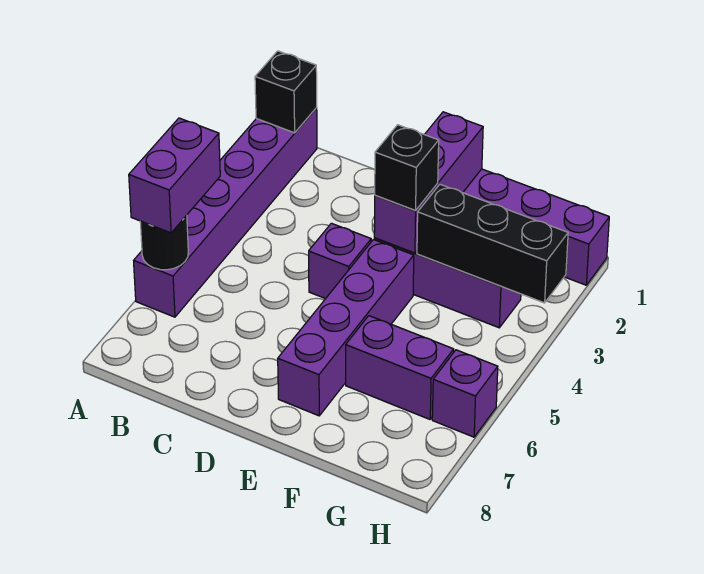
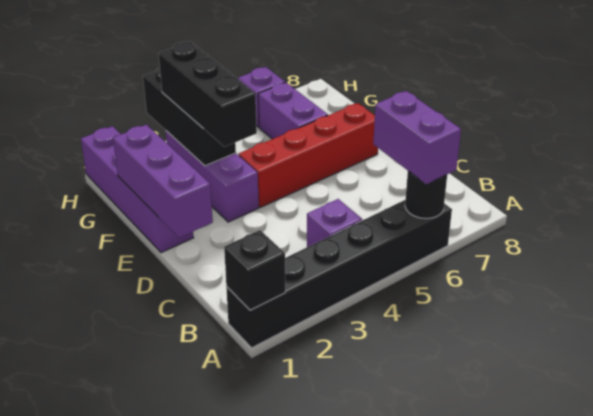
purple 1x6 brick [134,108,317,317] -> black 1x6 brick [226,200,452,348]
purple 1x2 brick [129,118,220,233] -> purple 1x2 brick turned to [373,91,461,184]
purple 1x1 brick [309,223,371,299] -> purple 1x1 brick moved to [307,199,362,247]
purple 1x3 brick [374,112,483,253] -> purple 1x3 brick turned to [113,125,213,237]
black 1x1 brick [375,125,439,210] -> black 1x3 brick [159,42,257,147]
purple 1x4 brick [278,240,414,416] -> red 1x4 brick [239,103,378,207]

